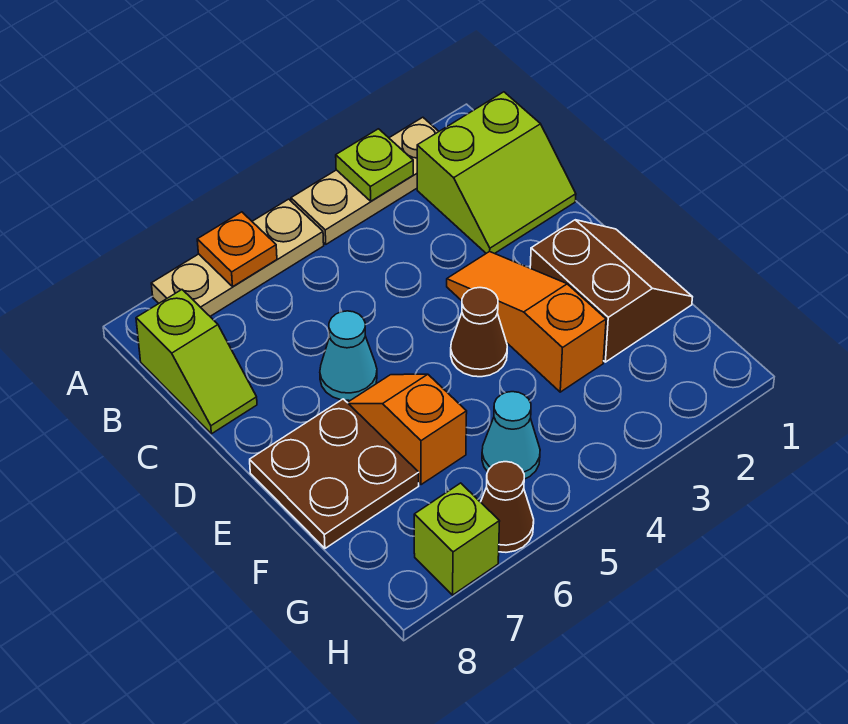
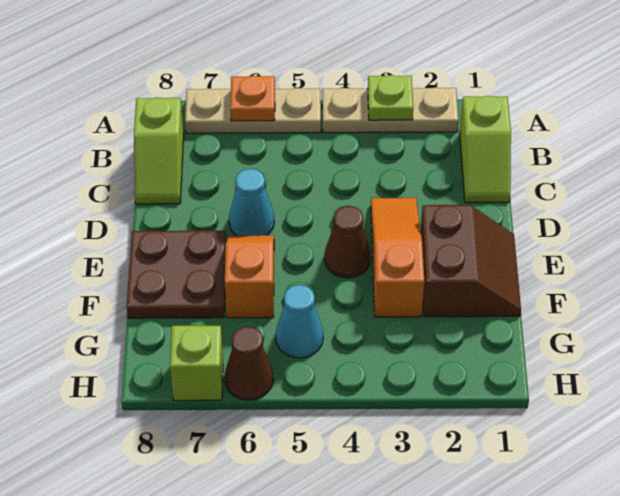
lime 2x2 slope [417,92,576,254] -> lime 1x2 slope [460,96,511,202]

